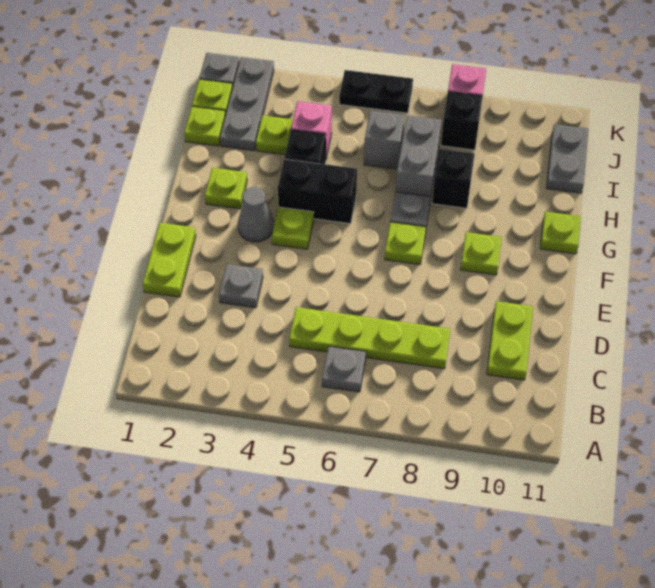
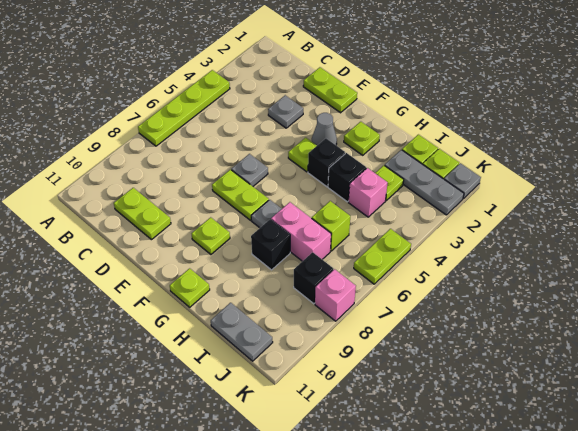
grey 1x1 plate [322,346,366,392] -> grey 1x1 plate moved to [231,154,268,186]
lime 1x4 plate [289,307,450,369] -> lime 1x4 plate moved to [138,70,230,146]
lime 1x1 plate [385,222,426,265] -> lime 1x2 plate [212,170,269,220]
black 1x2 brick [278,159,357,224] -> black 1x1 brick [308,139,345,187]
grey 1x2 brick [396,115,442,201] -> pink 1x2 brick [271,202,331,261]
grey 1x1 brick [364,111,405,169] -> lime 1x1 brick [312,201,350,251]
black 1x2 plate [339,70,413,113] -> lime 1x2 plate [354,229,411,284]

